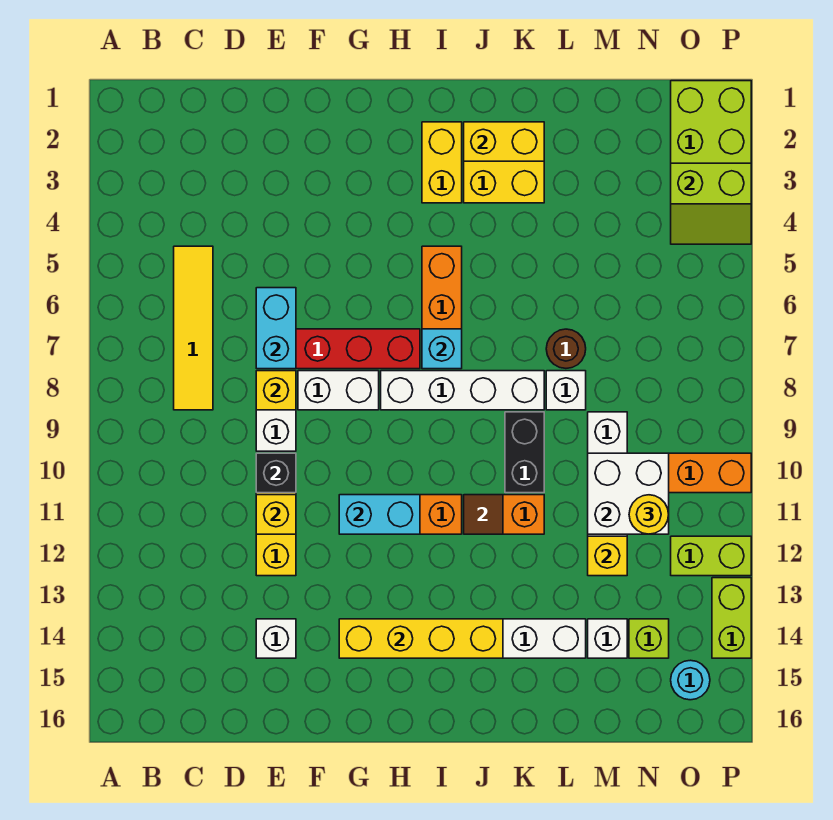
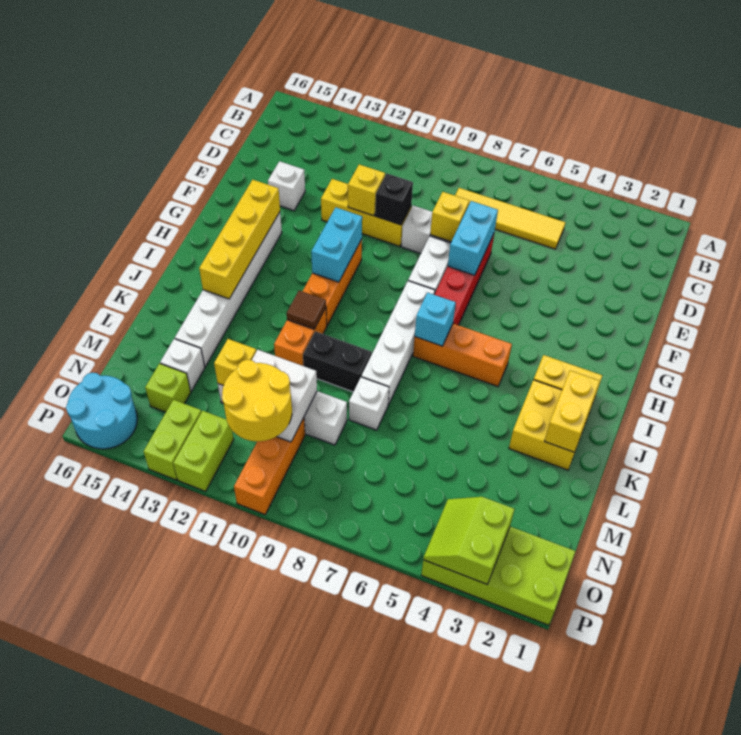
cyan 1x2 brick [256,288,296,369] -> cyan 1x2 brick turned to [448,201,498,275]
brown 1x1 round brick [546,329,586,368] -> none
yellow 1x1 round brick [629,495,669,534] -> yellow 2x2 round brick [222,360,292,441]
cyan 1x1 round brick [671,660,710,700] -> cyan 2x2 round brick [66,373,137,449]
lime 1x2 brick [712,578,751,658] -> lime 1x2 brick turned to [144,400,201,480]

